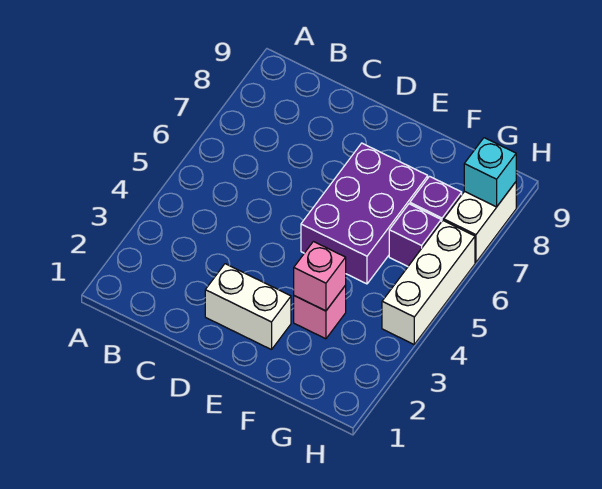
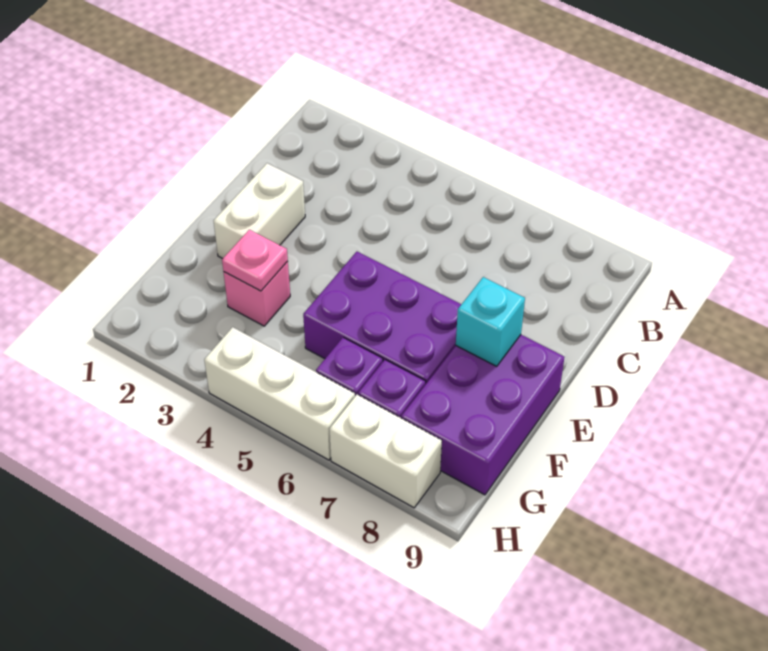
none -> purple 2x3 brick [401,335,565,495]
pink 1x1 brick [294,242,346,311] -> pink 1x1 plate [222,230,288,291]
cyan 1x1 brick [464,138,516,207] -> cyan 1x1 brick moved to [456,277,525,366]

